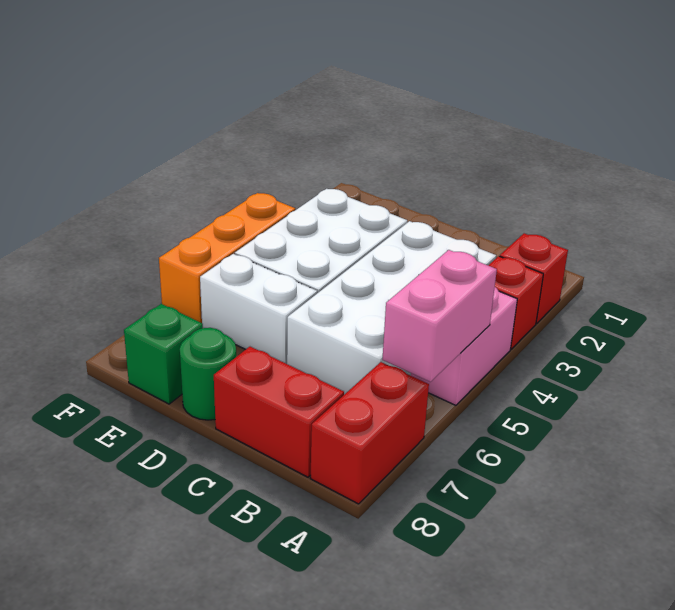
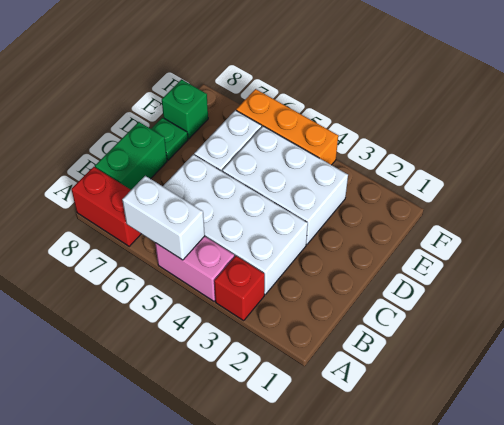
red 1x1 brick [500,233,568,323] -> none
pink 1x2 brick [382,250,497,382] -> white 1x2 brick [122,176,205,260]
red 1x2 brick [214,347,344,477] -> green 1x2 brick [95,122,167,190]
green 1x1 round brick [180,328,236,420] -> green 1x1 plate [151,118,188,160]

